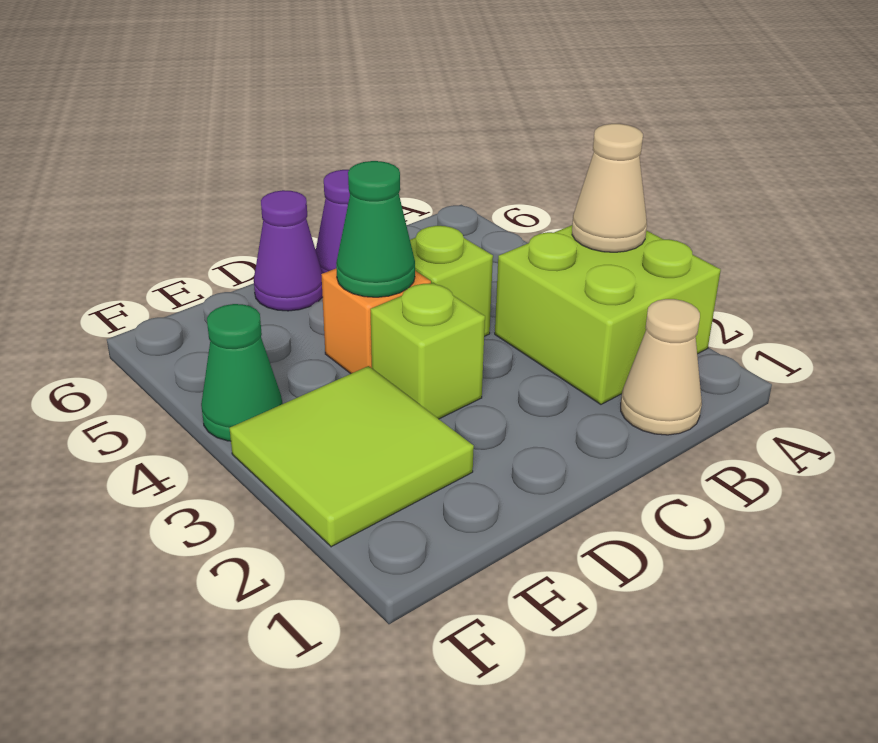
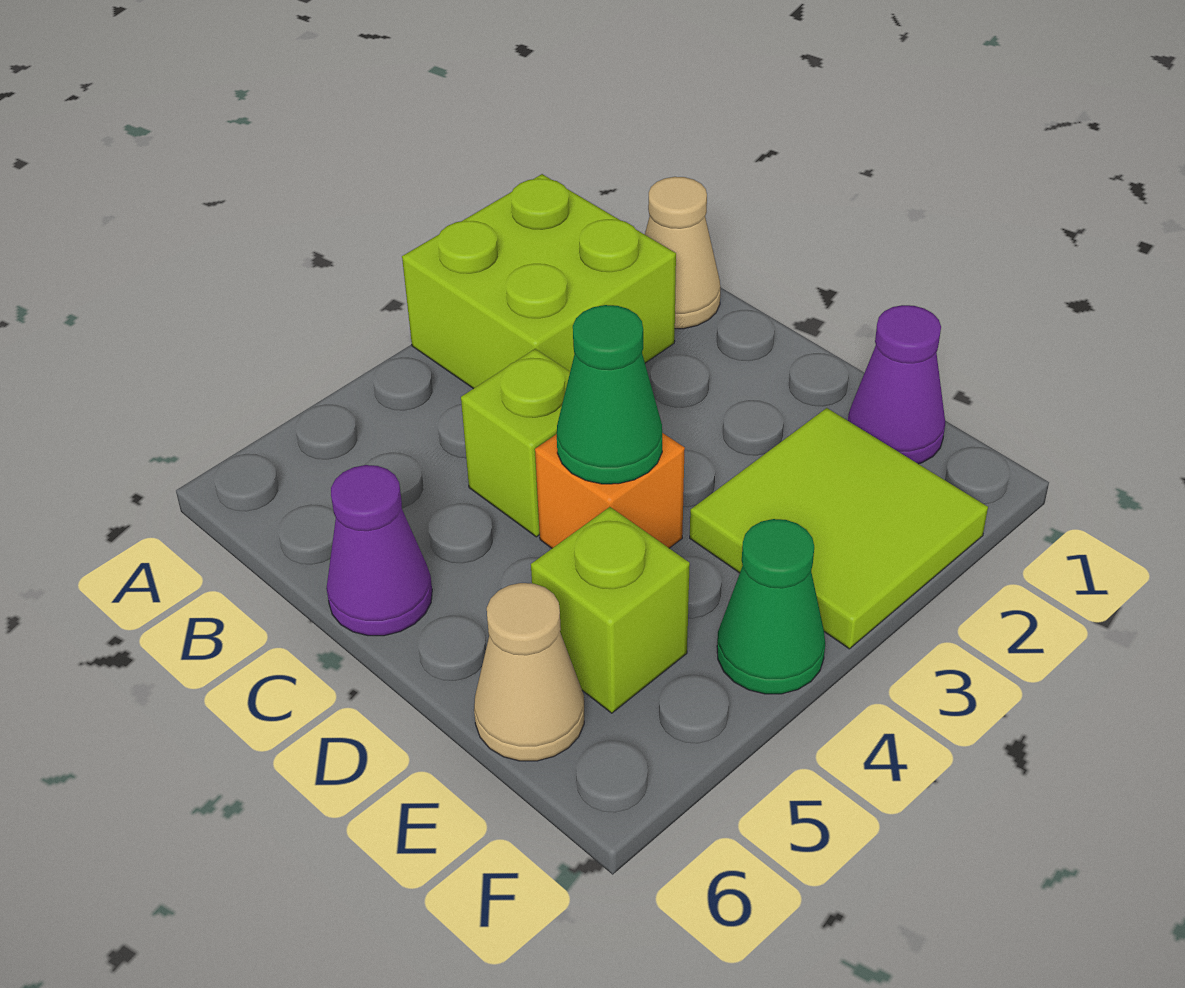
tan 1x1 cone [572,124,647,252] -> tan 1x1 cone moved to [474,583,584,761]
lime 1x1 brick [370,283,485,419] -> lime 1x1 brick moved to [531,507,690,713]
purple 1x1 cone [254,190,323,311] -> purple 1x1 cone moved to [848,305,945,464]

